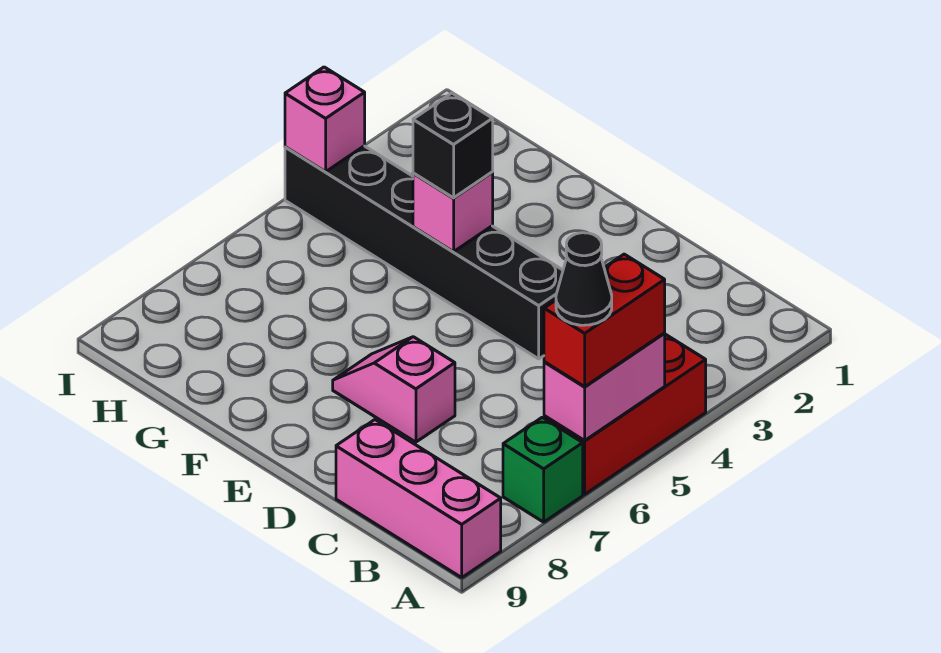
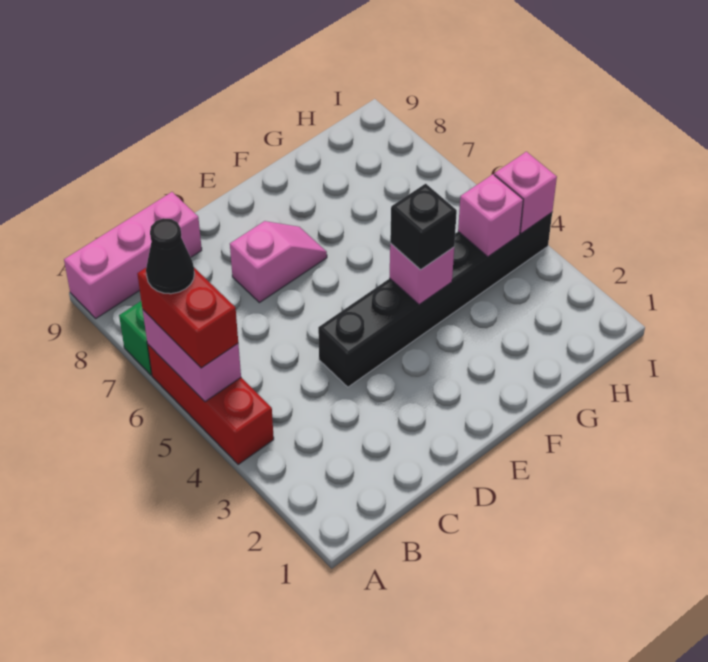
none -> pink 1x1 brick [458,174,523,257]

